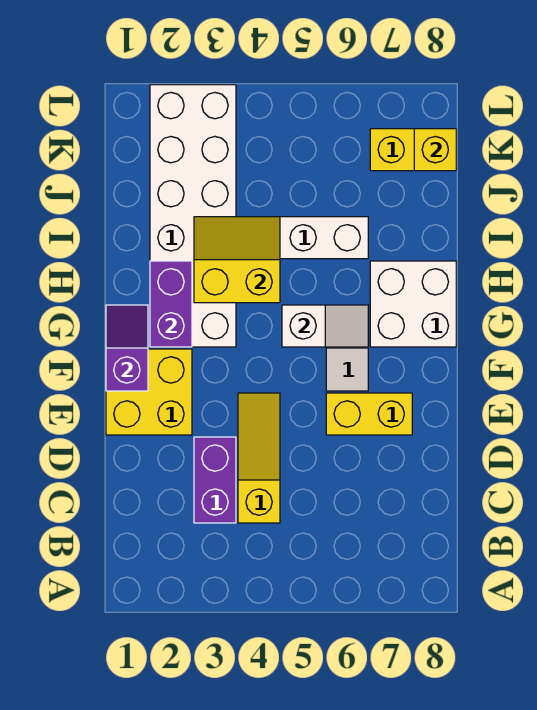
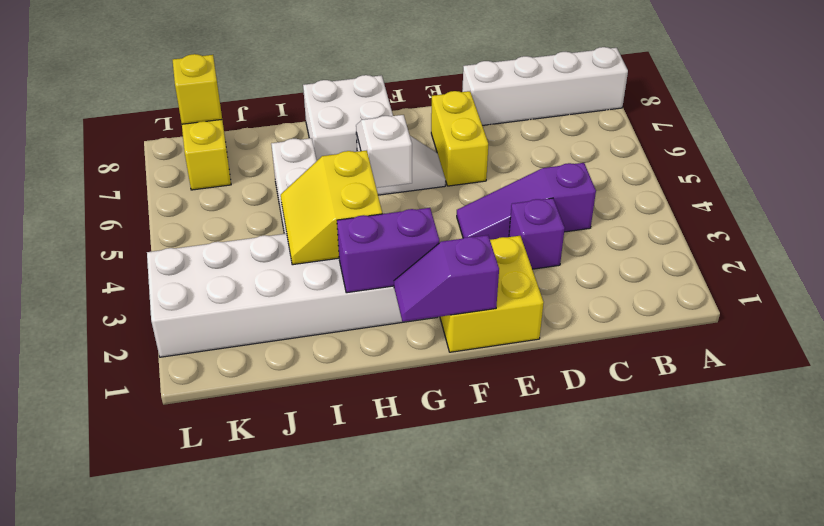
none -> white 1x4 brick [462,47,628,125]
purple 1x2 brick [194,437,236,523] -> purple 1x1 brick [509,198,565,269]
yellow 1x3 slope [238,393,280,523] -> purple 1x3 slope [457,163,596,240]

